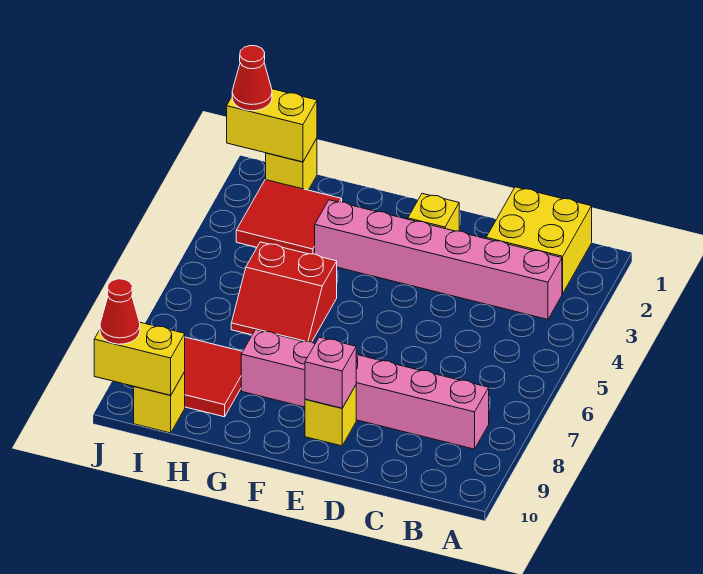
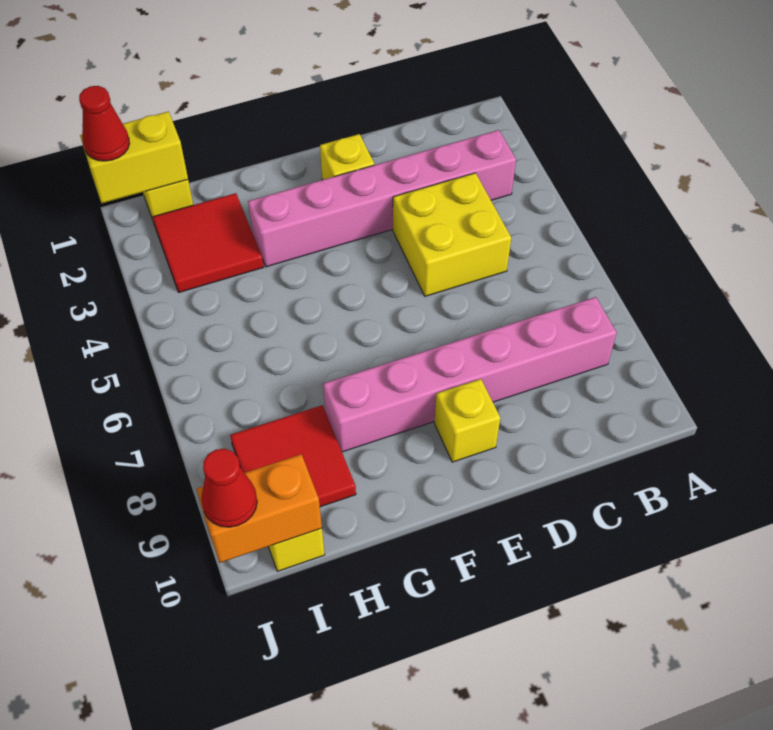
yellow 2x2 brick [486,187,592,294] -> yellow 2x2 brick moved to [393,173,511,296]
pink 1x1 brick [305,337,356,408] -> none
red 2x2 slope [231,242,337,342] -> none
yellow 1x2 brick [94,322,185,395] -> orange 1x2 brick [197,454,322,563]

